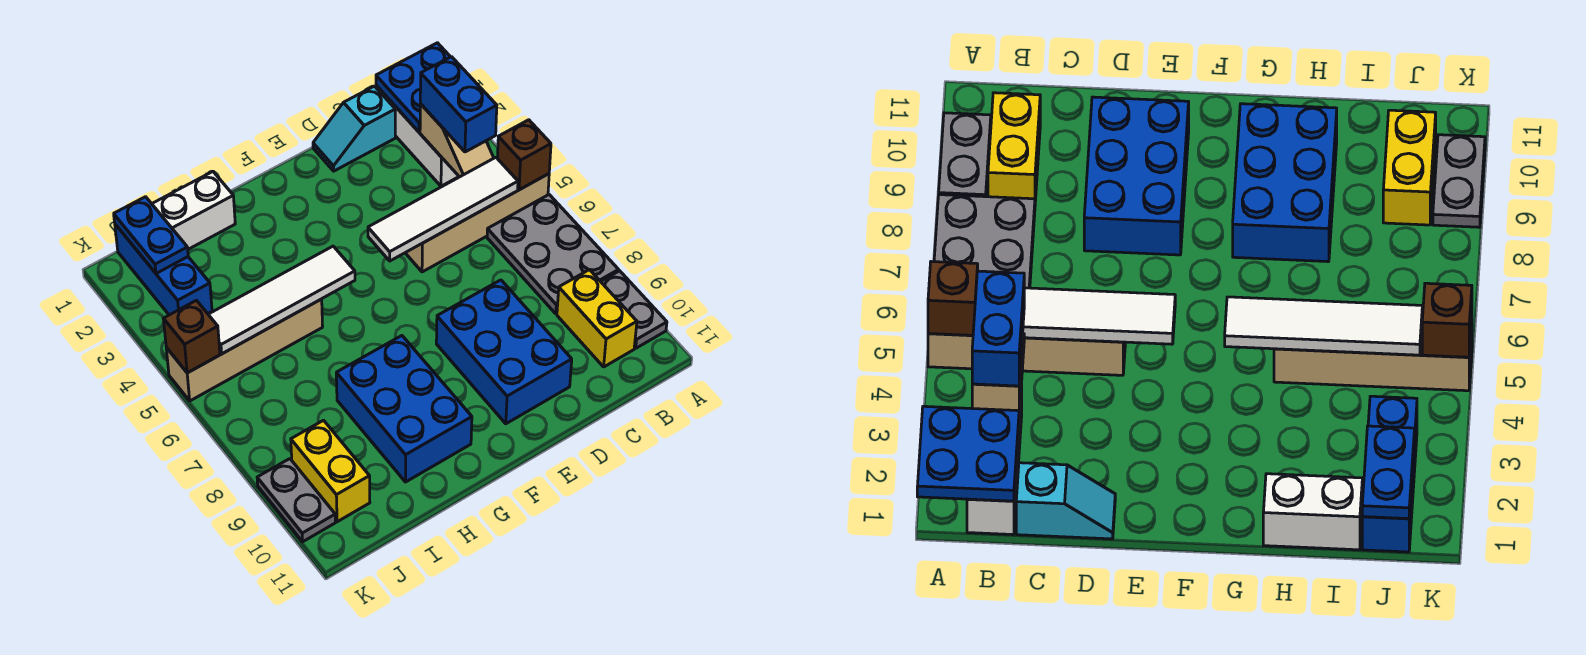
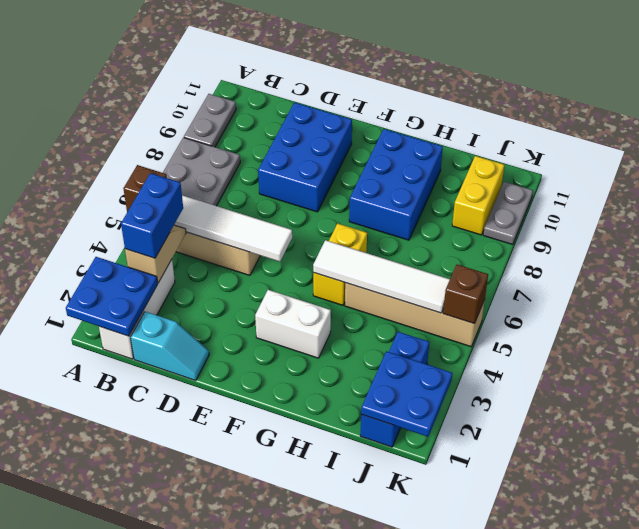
yellow 1x2 brick [557,270,637,367] -> yellow 1x2 brick moved to [313,223,367,305]
white 1x2 brick [152,172,235,249] -> white 1x2 brick moved to [255,290,331,358]
blue 1x2 plate [114,197,188,273] -> blue 2x2 plate [361,351,452,437]

